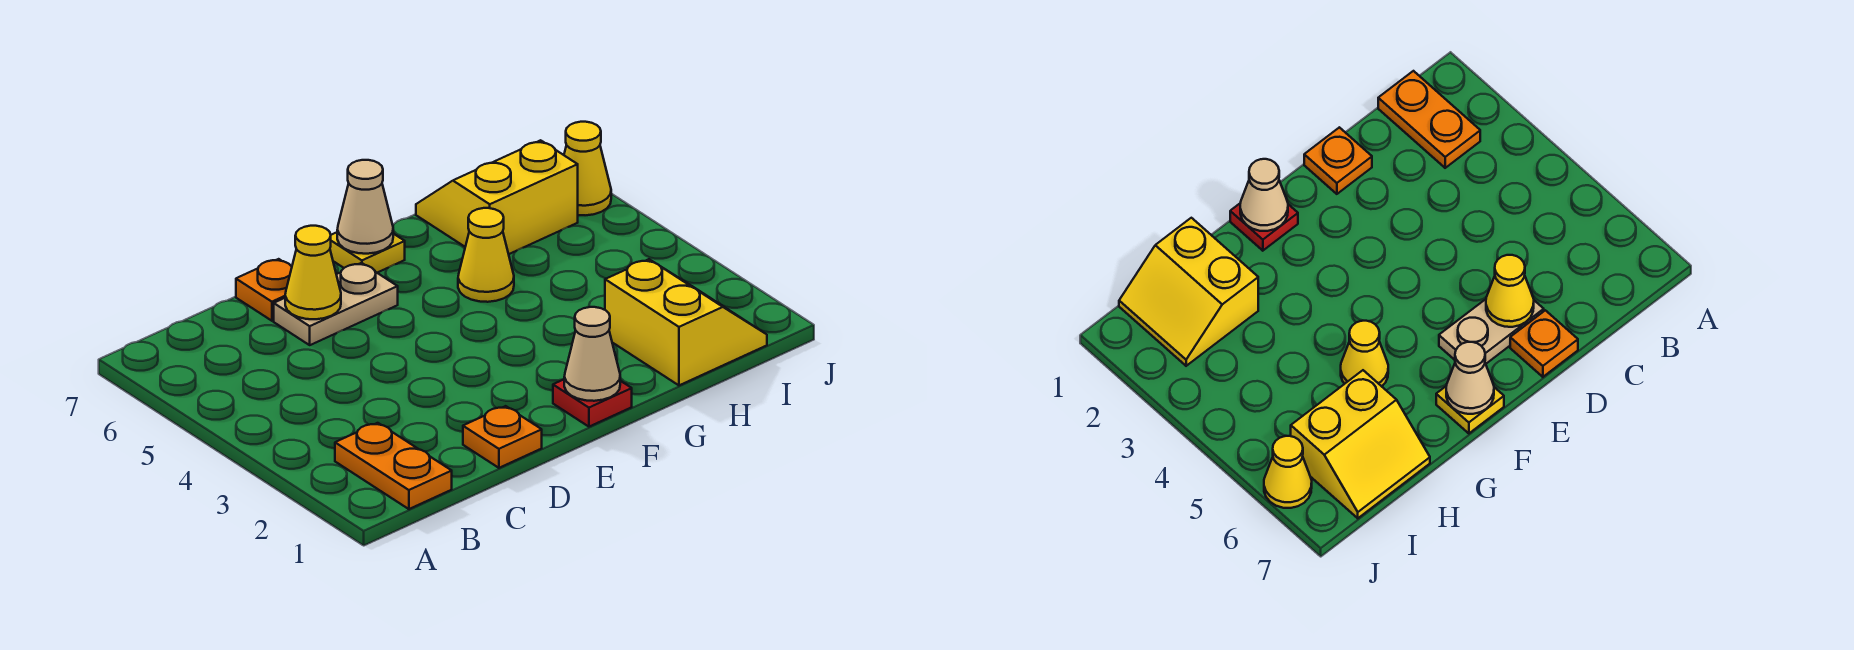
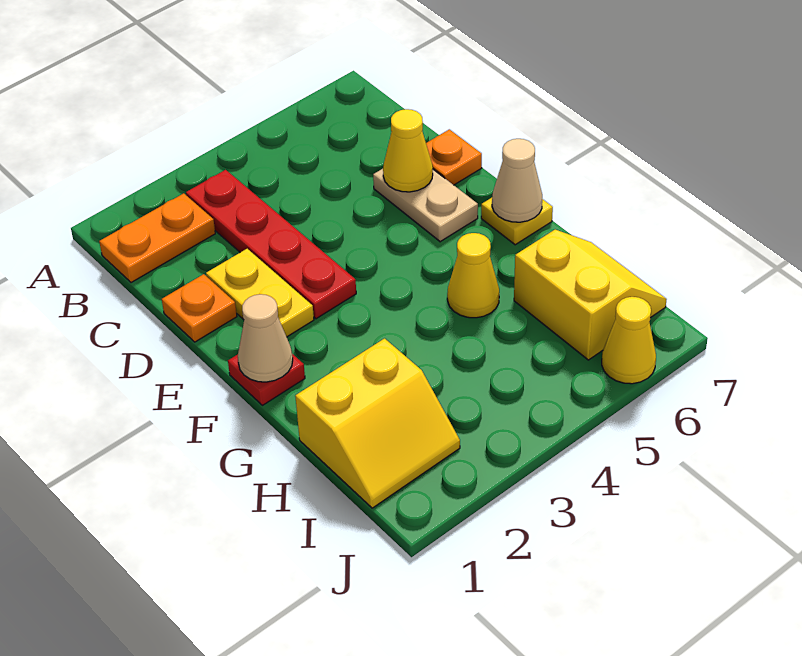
none -> red 1x4 plate [186,170,356,319]
none -> yellow 1x2 plate [206,249,314,337]

